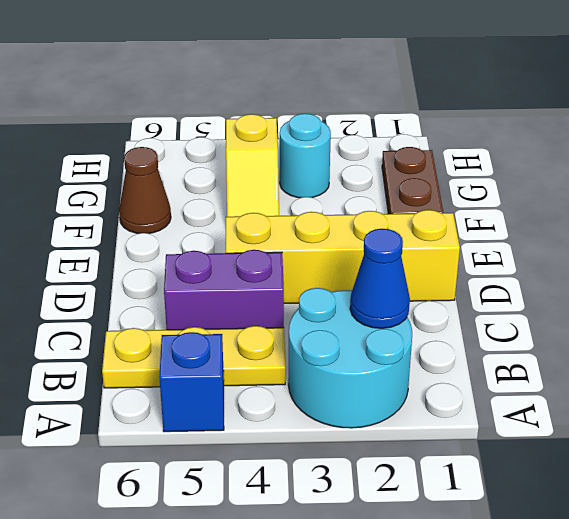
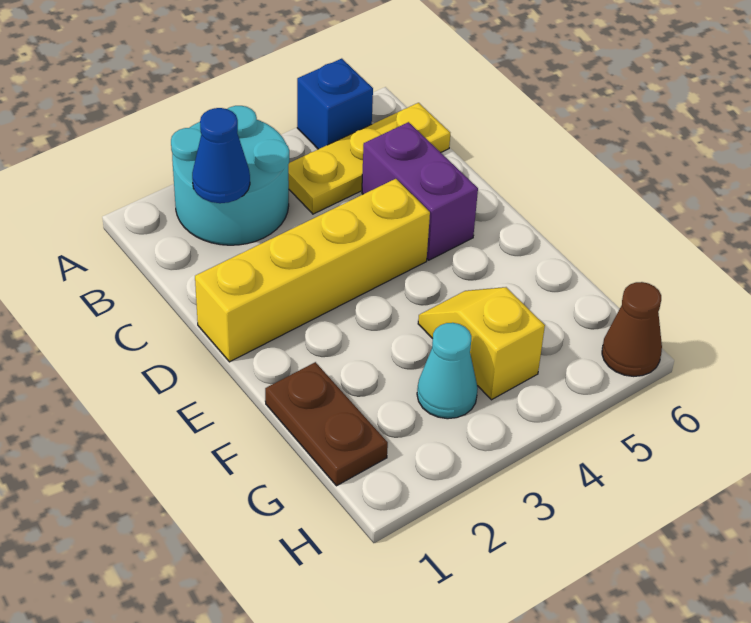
purple 1x2 brick [164,250,284,330] -> purple 1x2 brick turned to [362,122,478,260]
brown 1x1 cone [119,147,171,233] -> brown 1x1 cone moved to [602,282,662,376]
cyan 1x1 round brick [280,114,331,198] -> cyan 1x1 cone [417,323,478,419]

